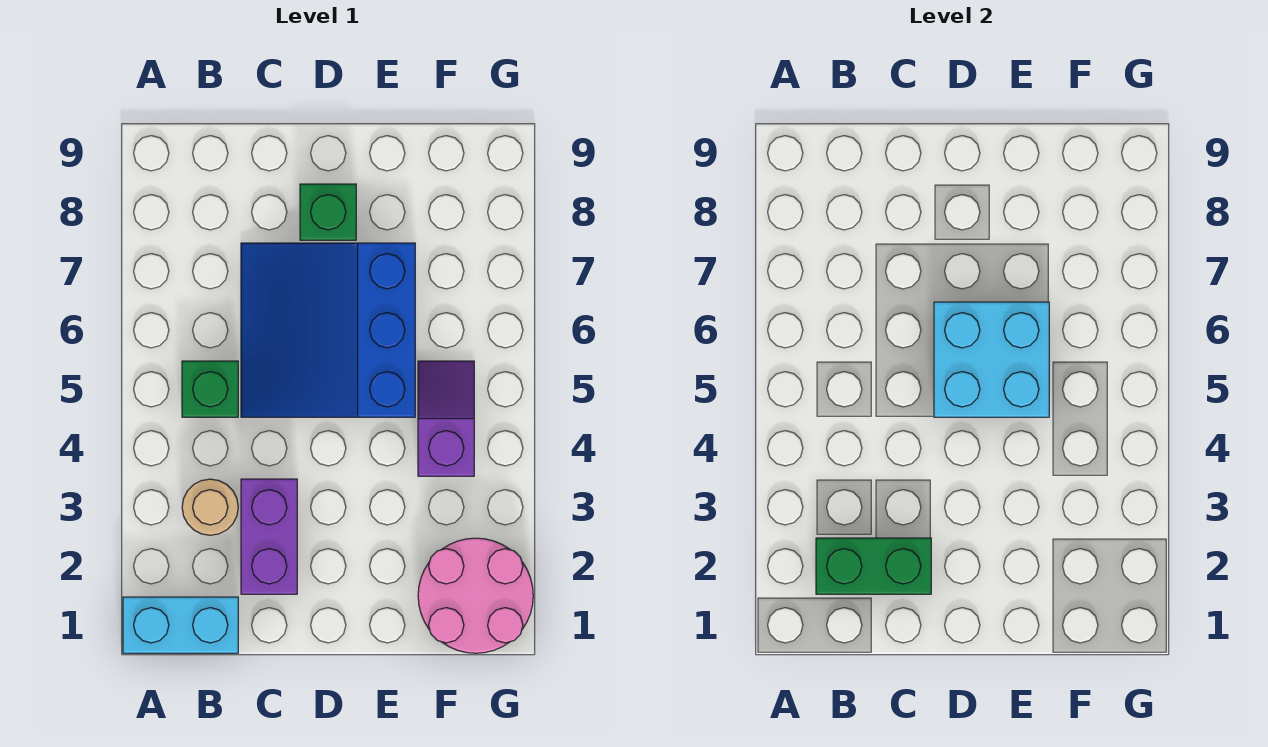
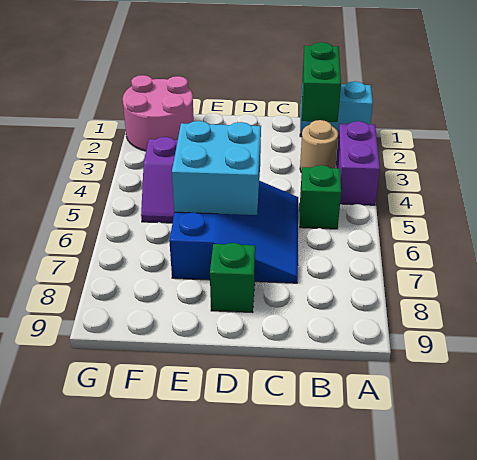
green 1x2 brick [816,538,931,594] -> green 1x2 brick turned to [302,42,341,122]
purple 1x2 brick [241,479,297,594] -> purple 1x2 brick moved to [336,121,380,205]

